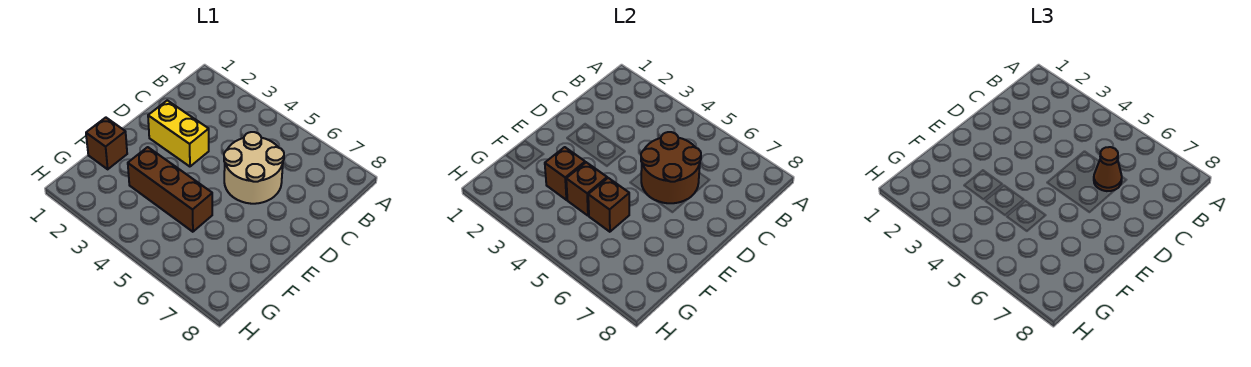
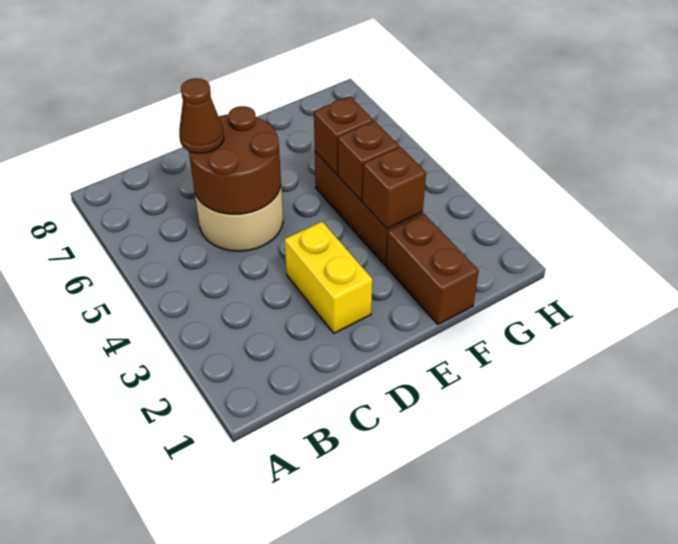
brown 1x1 brick [86,118,127,169] -> brown 1x2 brick [386,214,479,324]

